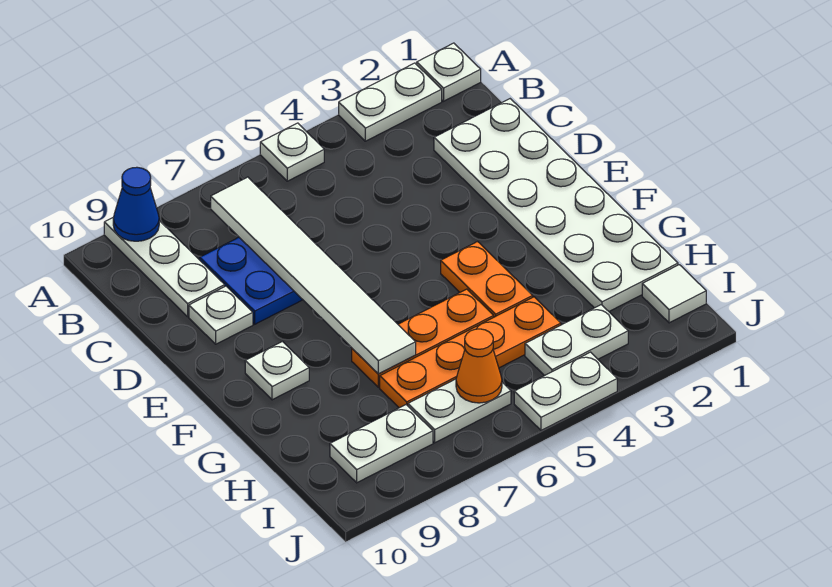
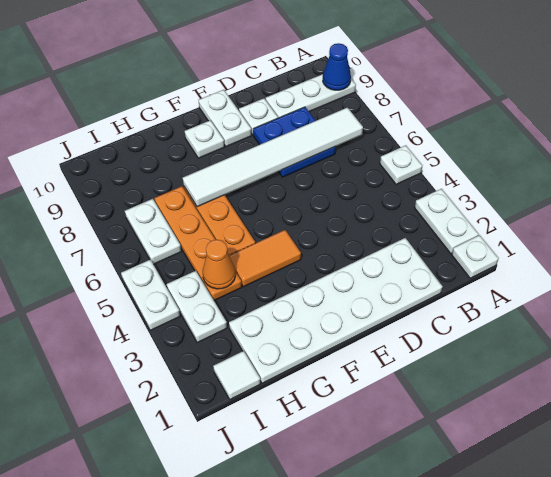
orange 1x2 plate [441,242,533,317] -> orange 1x2 tile [229,230,301,287]
orange 1x1 cone [456,329,502,403] -> orange 1x1 cone moved to [203,240,235,289]
white 1x2 plate [330,405,433,483] -> white 1x2 plate moved to [199,90,252,147]

